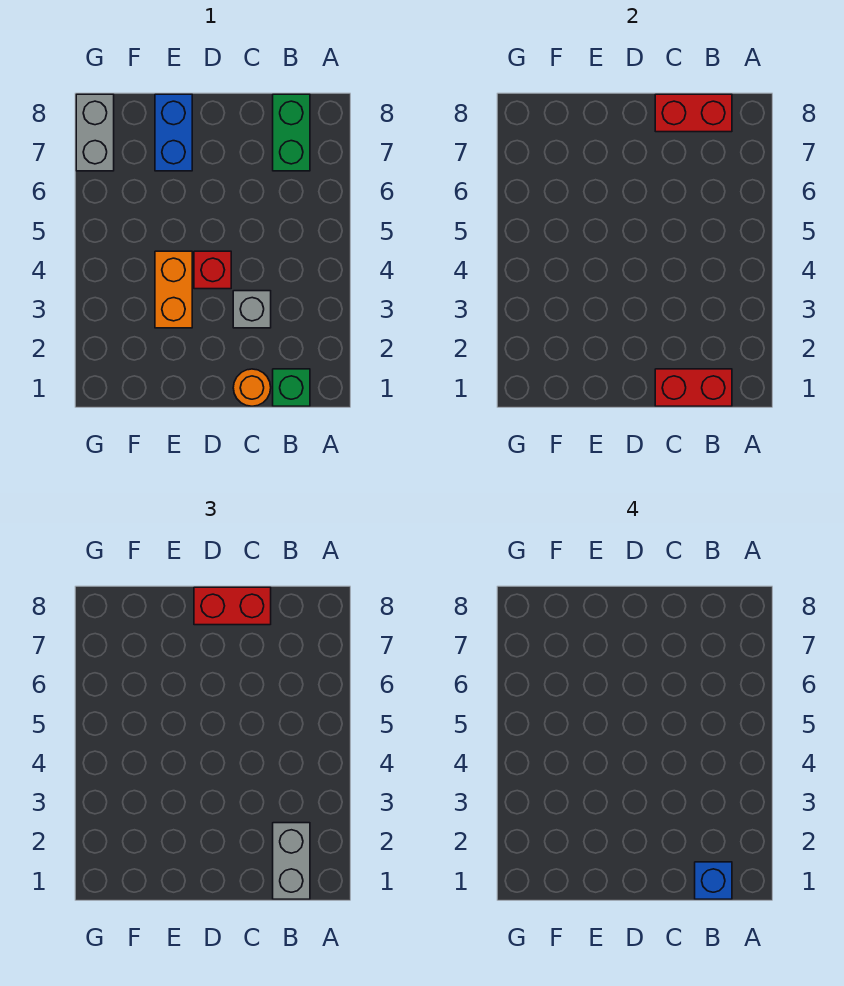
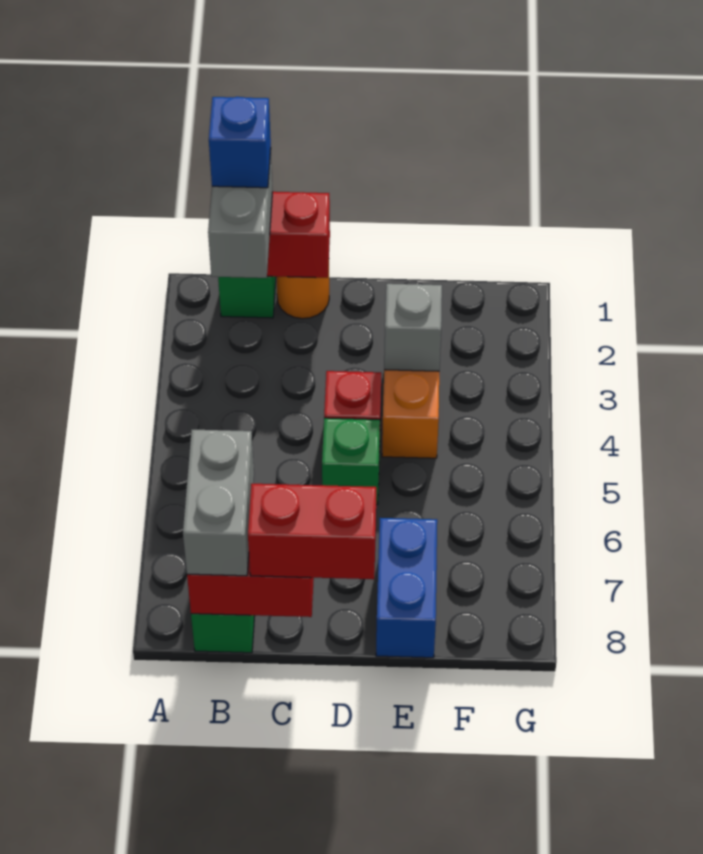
grey 1x1 brick [233,291,271,328] -> grey 1x1 brick moved to [384,284,442,371]
none -> green 1x1 brick [322,418,380,505]
grey 1x2 brick [76,94,114,171] -> grey 1x2 brick moved to [183,430,254,576]

